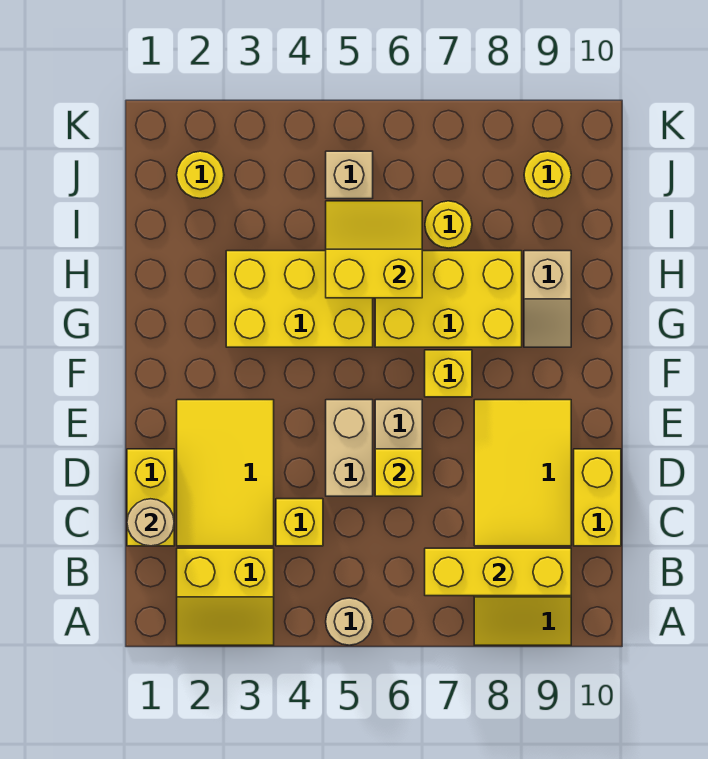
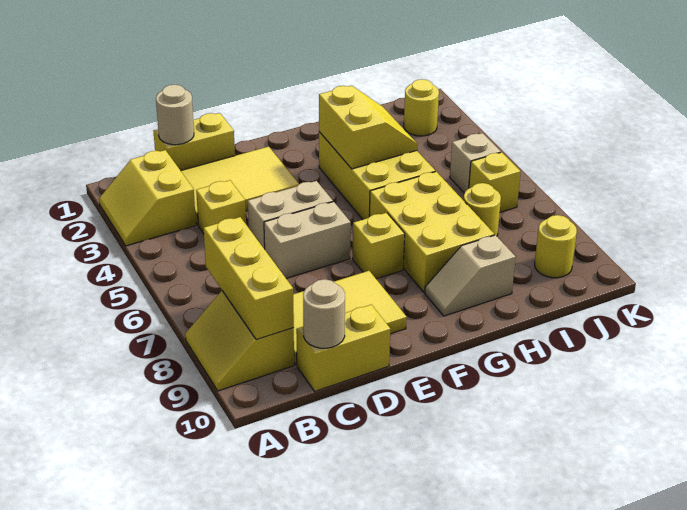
tan 1x1 round brick [326,598,373,645] -> tan 1x1 round brick moved to [303,279,345,348]
yellow 1x1 brick [375,449,422,496] -> yellow 1x1 brick moved to [469,152,521,212]
yellow 2x2 slope [326,201,422,298] -> yellow 2x2 slope moved to [319,86,417,169]

